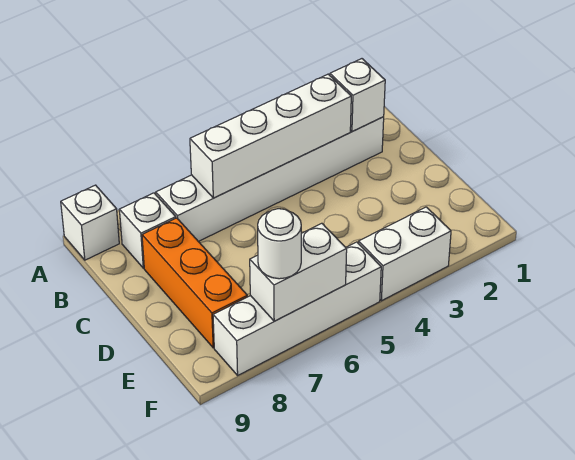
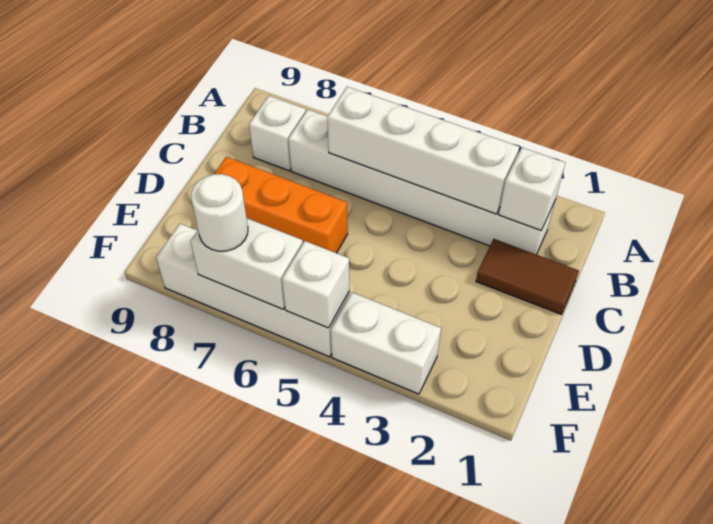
white 1x1 brick [61,185,119,260] -> white 1x1 brick moved to [282,241,349,328]
none -> brown 1x2 tile [476,239,579,314]
orange 1x3 brick [142,218,247,348] -> orange 1x3 brick turned to [214,157,348,253]

